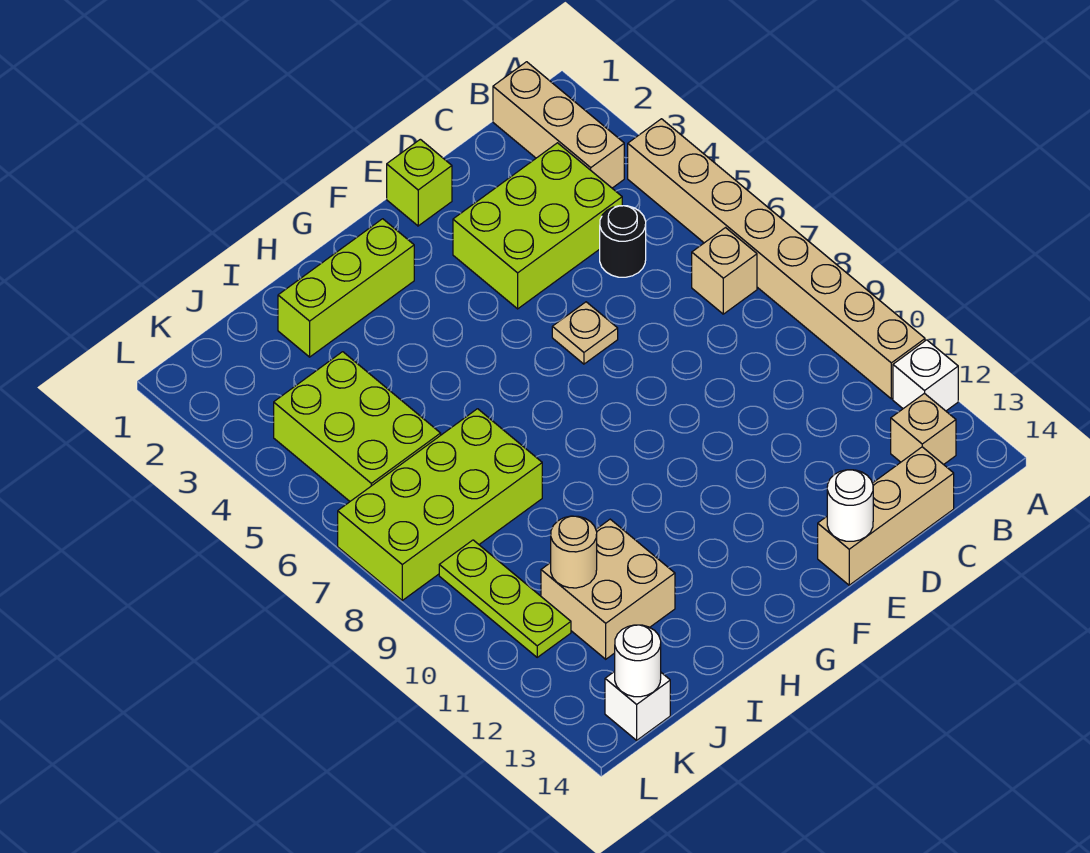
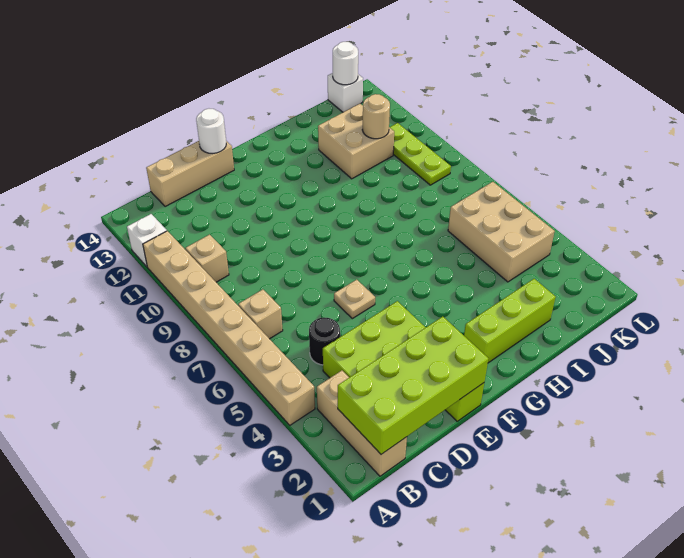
tan 1x1 brick [891,393,956,465] -> tan 1x1 brick moved to [185,235,229,282]
lime 2x4 brick [338,409,542,600] -> lime 2x4 brick moved to [338,317,488,454]
lime 2x3 brick [274,352,441,501] -> tan 2x3 brick [448,182,555,282]

